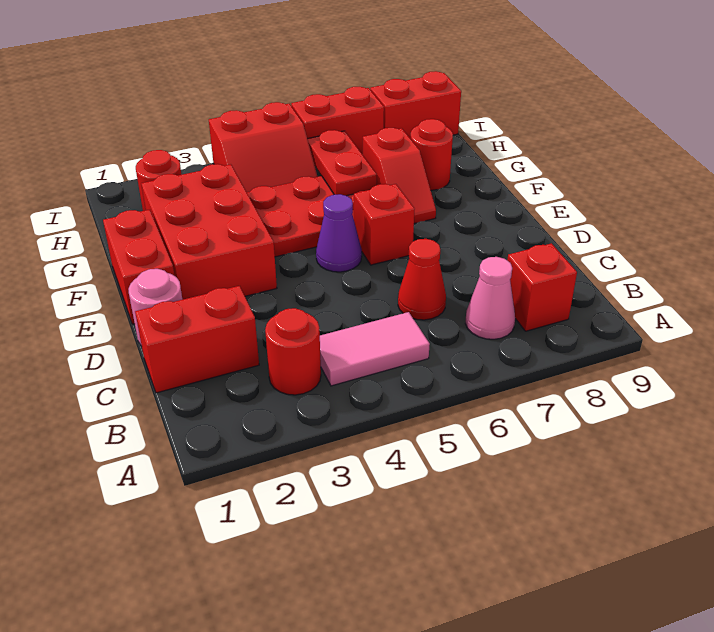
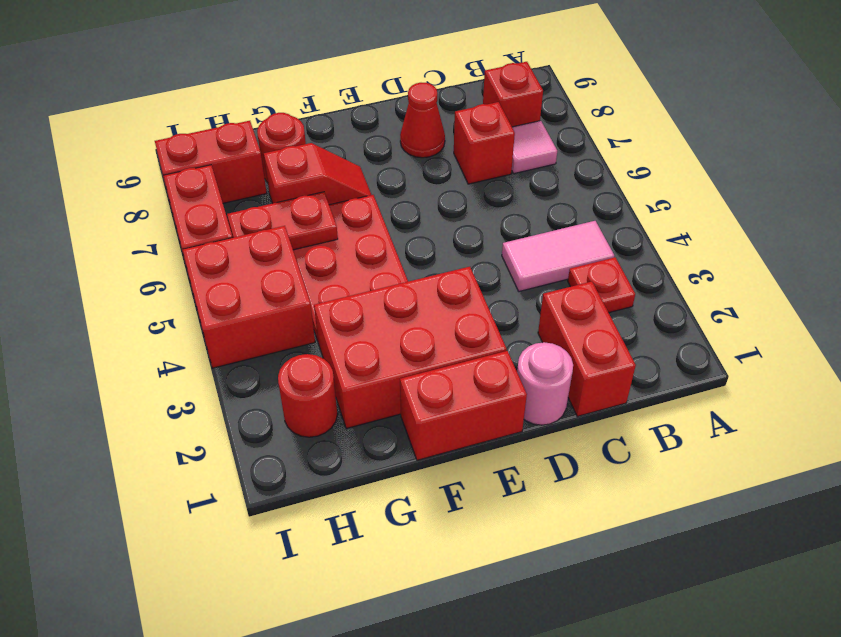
red 1x1 round brick [265,308,321,395] -> red 1x1 plate [568,257,635,313]
pink 1x2 tile [320,312,430,386] -> pink 1x2 tile turned to [502,221,614,291]
pink 1x1 cone [465,257,515,339] -> pink 1x1 tile [512,121,557,174]
red 1x1 cone [398,239,446,320] -> red 1x1 cone moved to [400,83,445,158]
purple 1x1 cone [316,194,362,272] -> none
red 1x1 brick [354,184,414,265] -> red 1x1 brick moved to [454,102,515,184]
red 2x2 slope [209,102,318,192] -> red 2x2 brick [182,226,315,368]
red 1x2 brick [370,71,461,138] -> red 1x2 brick turned to [155,121,267,203]

